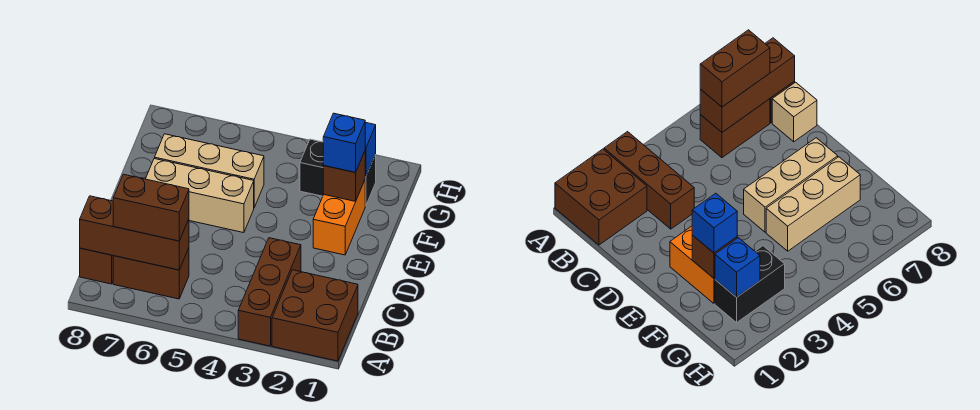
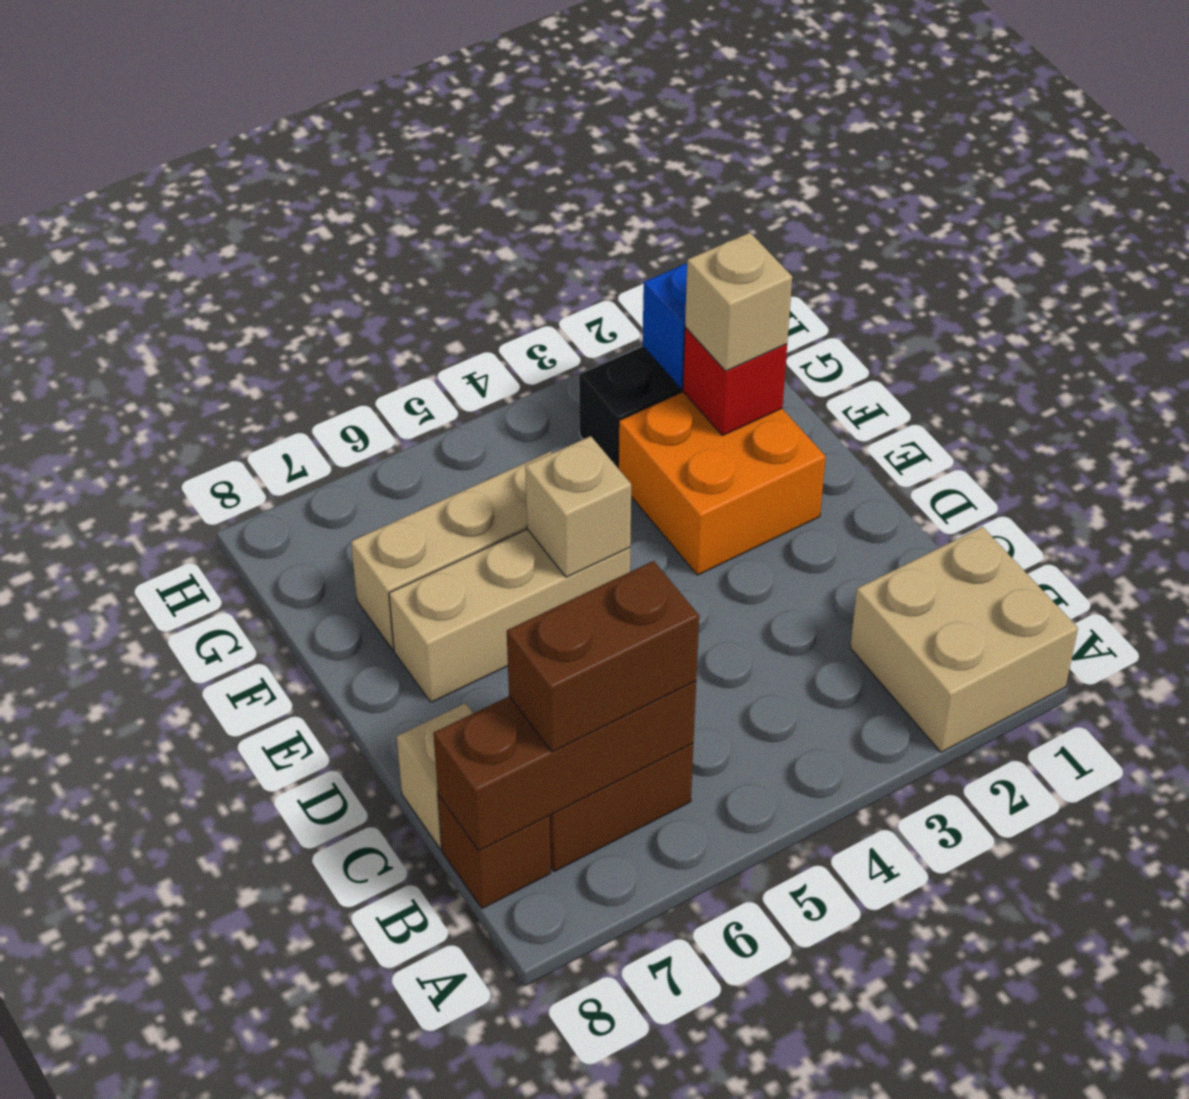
brown 2x2 brick [272,270,358,361] -> tan 2x2 brick [850,527,1078,752]
brown 1x3 brick [238,238,301,346] -> none
orange 1x2 brick [313,180,365,255] -> orange 2x2 brick [618,392,826,575]
none -> tan 1x1 brick [525,436,631,577]
brown 1x1 brick [323,151,365,201] -> red 1x1 brick [683,327,787,436]
blue 1x1 brick [323,113,365,172] -> tan 1x1 brick [685,233,792,371]

